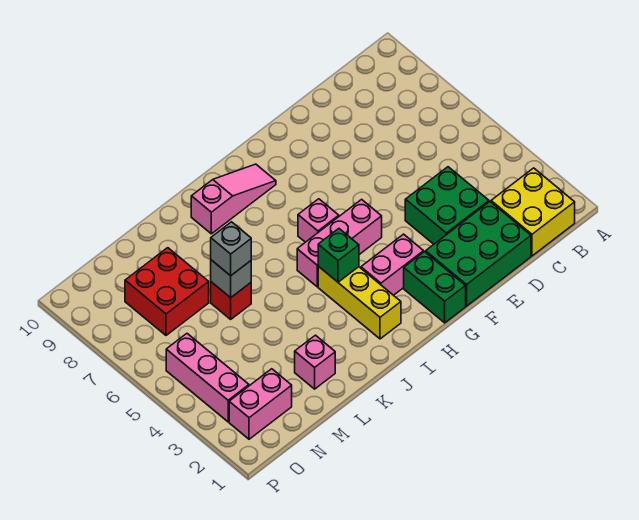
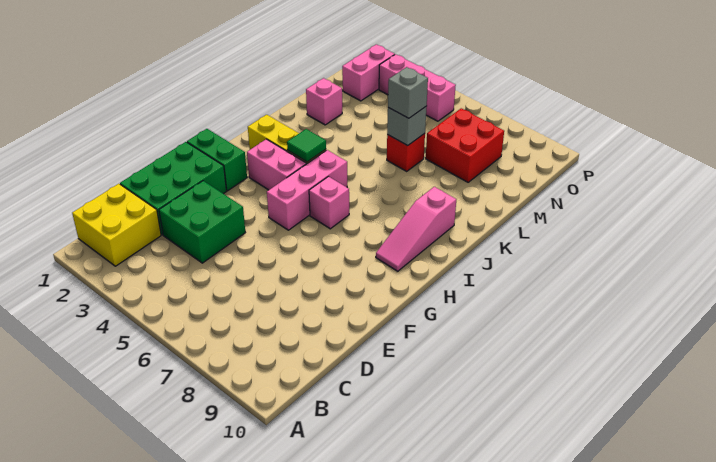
pink 1x2 brick [361,234,424,295] -> pink 1x2 brick turned to [247,139,306,190]
green 1x1 brick [318,229,359,282] -> green 1x1 tile [287,129,326,162]

